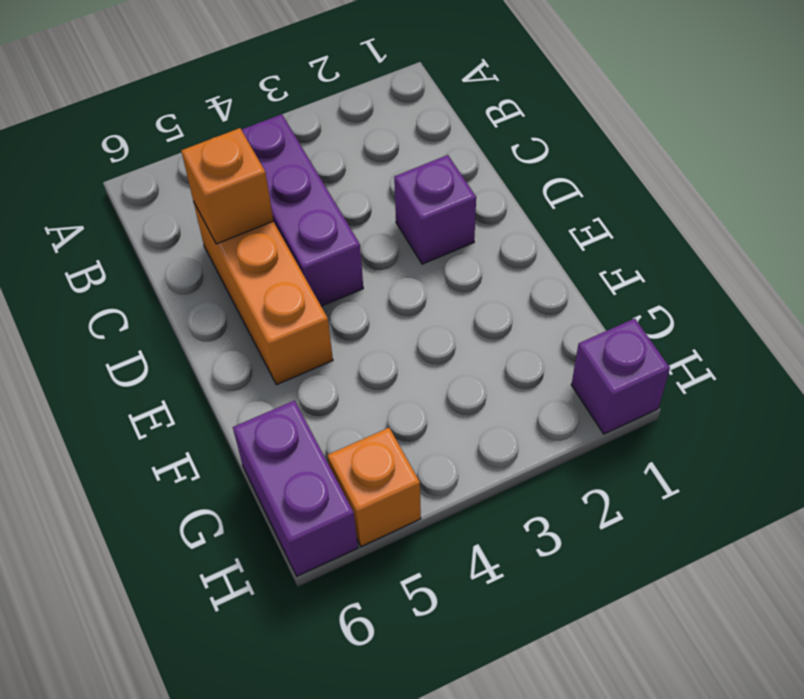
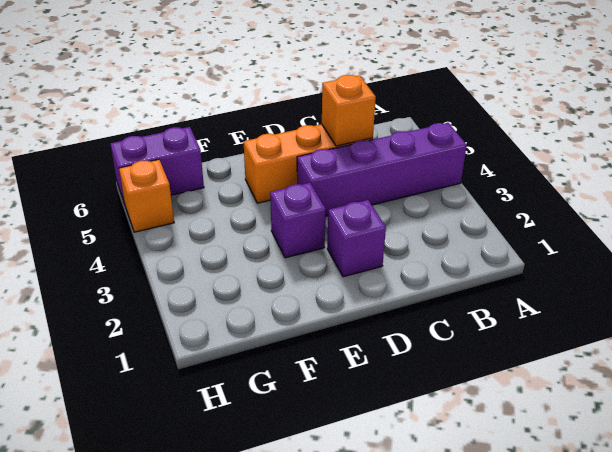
purple 1x3 brick [242,114,363,306] -> purple 1x4 brick [297,123,467,216]
purple 1x1 brick [571,318,670,434] -> purple 1x1 brick moved to [270,183,326,258]

